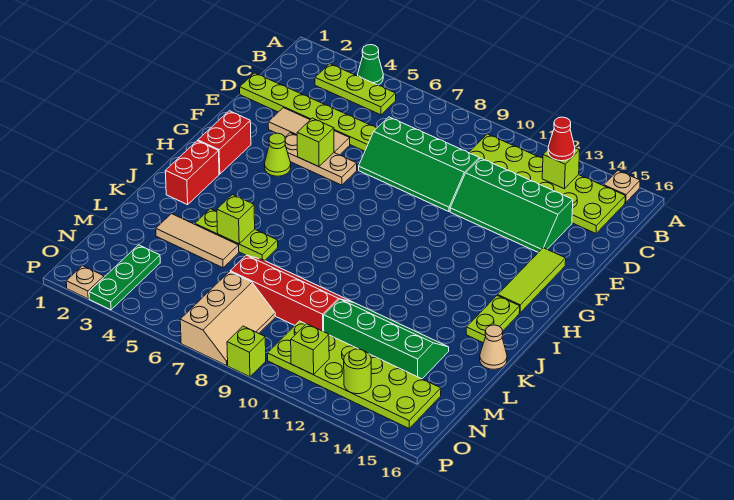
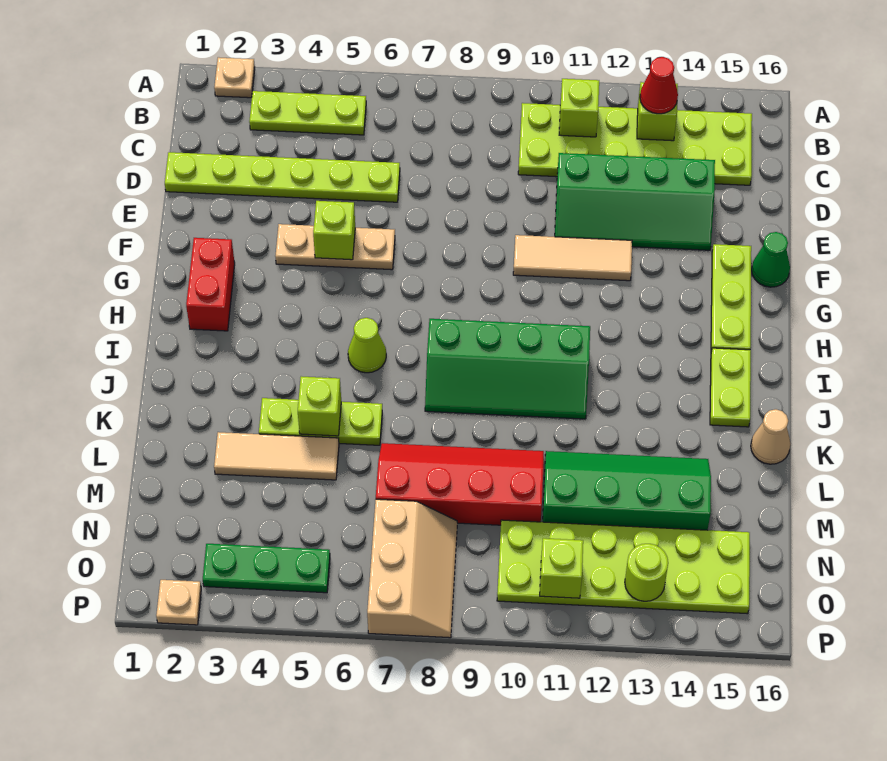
green 1x1 cone [358,45,383,85] -> green 1x1 cone moved to [752,232,790,287]
tan 1x1 plate [604,171,640,202] -> tan 1x1 plate moved to [214,57,255,98]
green 2x4 slope [359,117,479,212] -> green 2x4 slope moved to [425,319,590,419]
tan 1x3 tile [268,108,350,155] -> tan 1x3 tile moved to [513,235,632,281]
lime 1x3 tile [498,248,566,313] -> lime 1x3 plate [711,244,751,351]
lime 1x1 cone [264,133,291,176] -> lime 1x1 cone moved to [348,318,386,373]
red 1x2 brick [165,141,219,205] -> none
green 1x3 plate [89,245,160,310] -> green 1x3 plate turned to [203,544,330,593]
lime 1x1 brick [227,326,266,377] -> lime 1x1 brick moved to [559,79,599,137]

